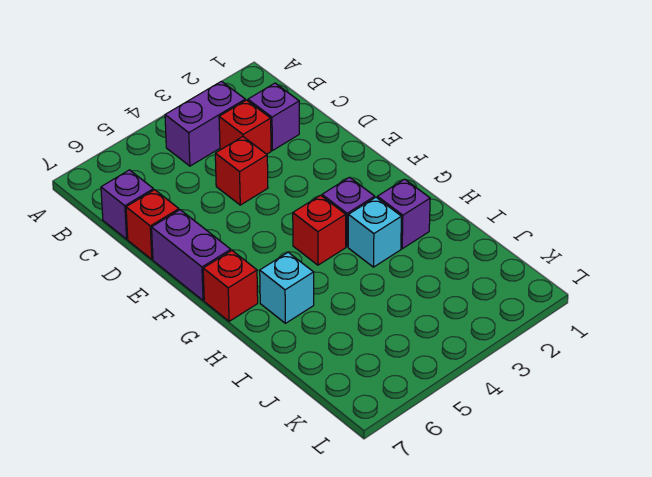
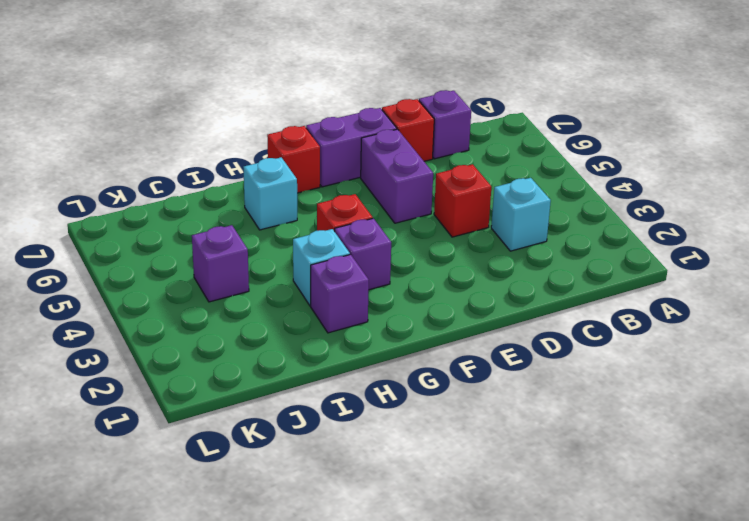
purple 1x2 brick [165,81,245,166] -> purple 1x2 brick moved to [361,129,433,223]
purple 1x1 brick [248,83,299,151] -> purple 1x1 brick moved to [192,225,249,302]
red 1x1 brick [219,100,271,154] -> cyan 1x1 brick [491,178,551,251]

